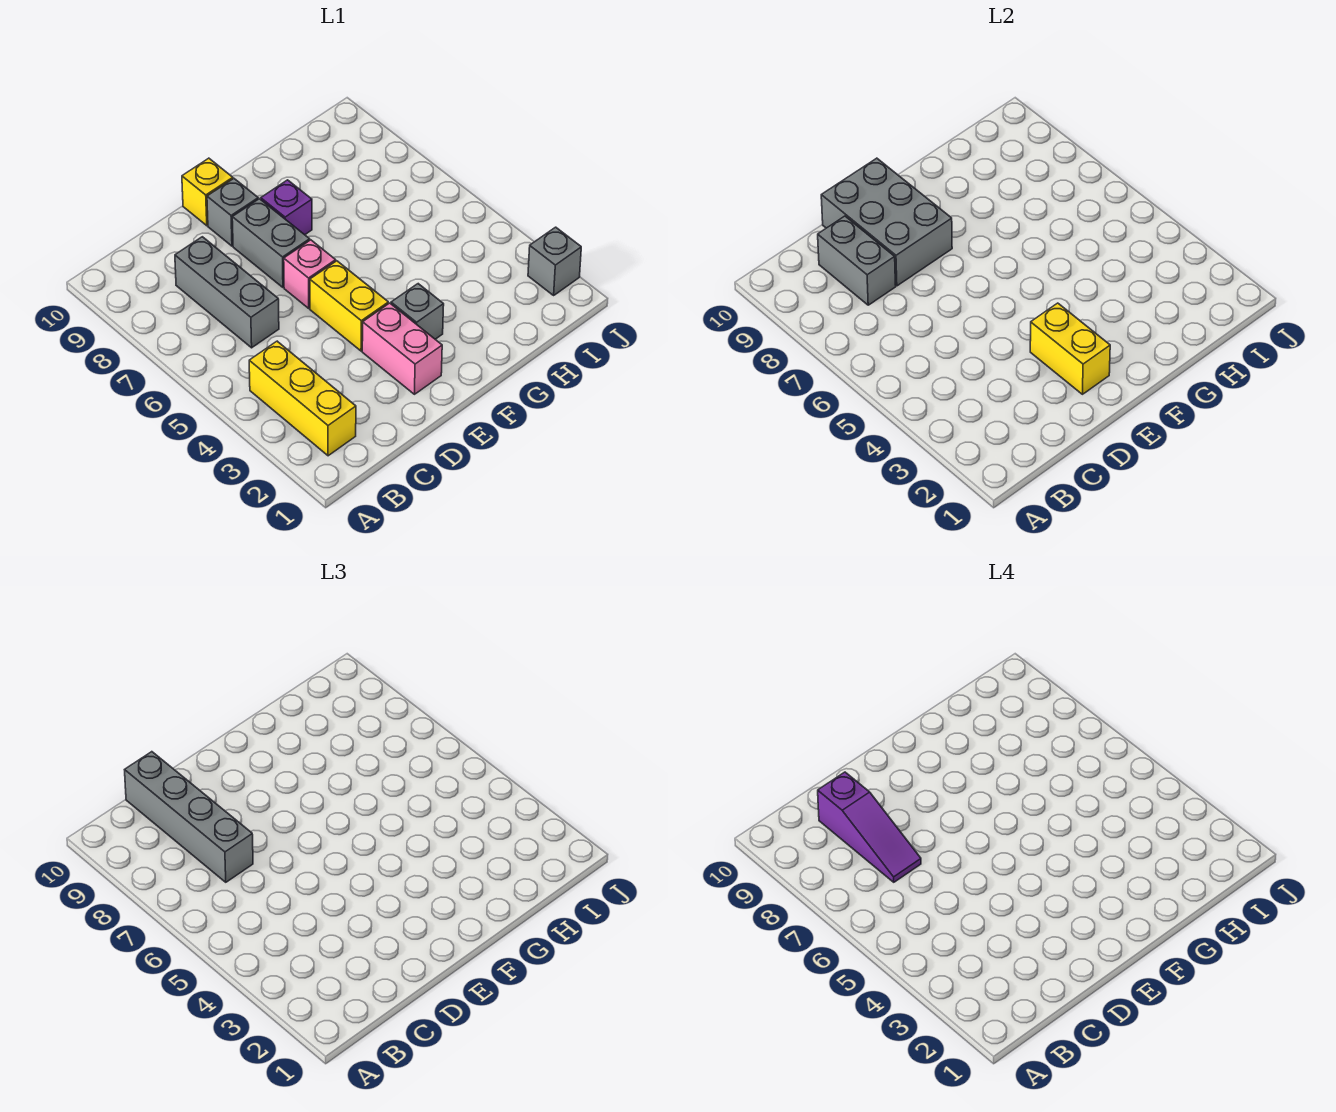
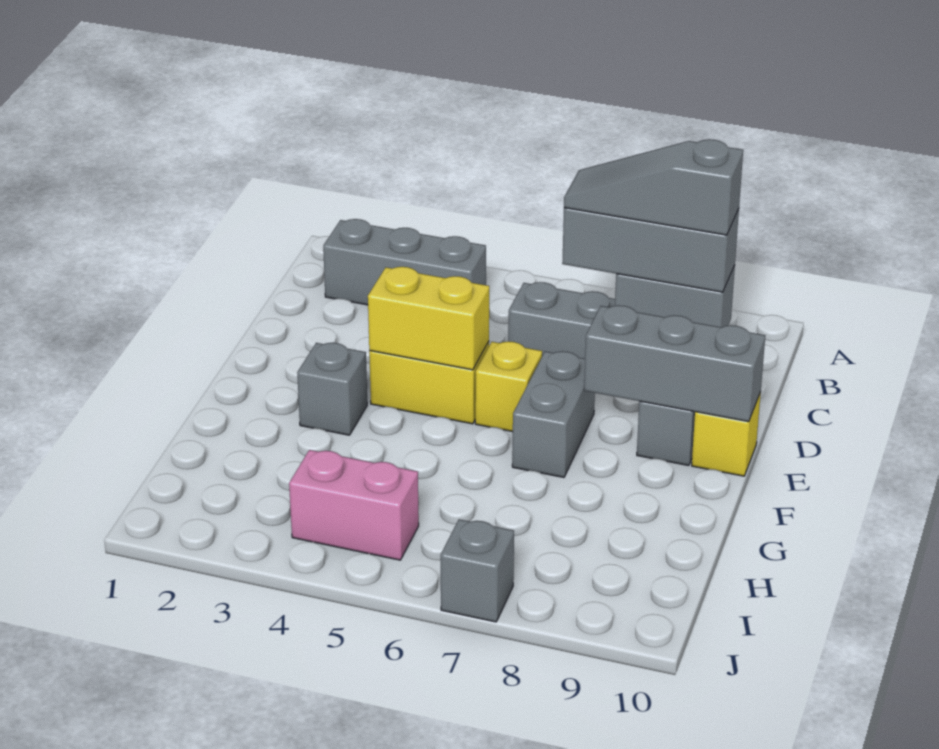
yellow 1x3 brick [249,341,356,456] -> grey 1x3 brick [323,219,486,305]
grey 1x4 brick [125,752,253,882] -> grey 1x3 brick [562,208,739,292]
purple 1x3 slope [818,772,921,882] -> grey 1x3 slope [564,139,743,235]
grey 2x3 brick [821,158,952,286] -> grey 1x3 brick [584,305,765,422]
pink 1x2 brick [362,303,442,394] -> pink 1x2 brick moved to [289,450,419,560]
yellow 1x2 brick [1030,303,1110,394] -> yellow 1x2 brick moved to [368,267,489,370]
pink 1x1 brick [284,240,336,308] -> yellow 1x1 brick [475,341,542,432]
grey 1x2 brick [232,199,310,287] -> grey 1x2 brick turned to [512,351,595,477]
purple 1x1 brick [261,180,312,235] -> none
grey 1x1 brick [528,227,581,295] -> grey 1x1 brick moved to [441,519,514,622]

